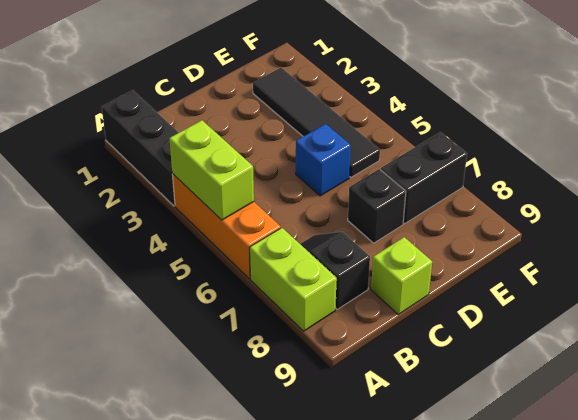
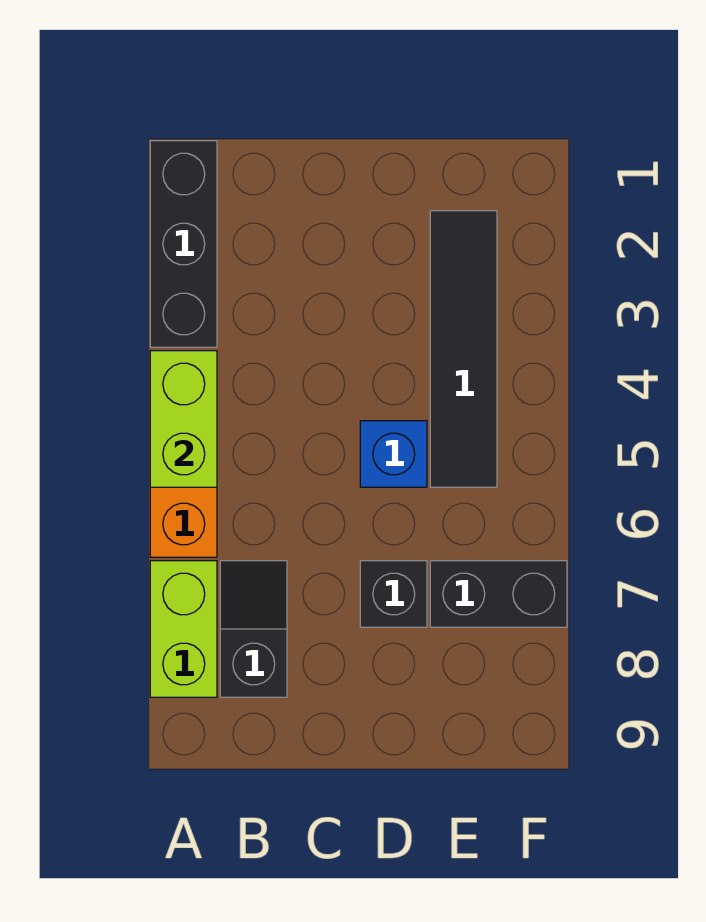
lime 1x1 brick [371,237,432,314] -> none

